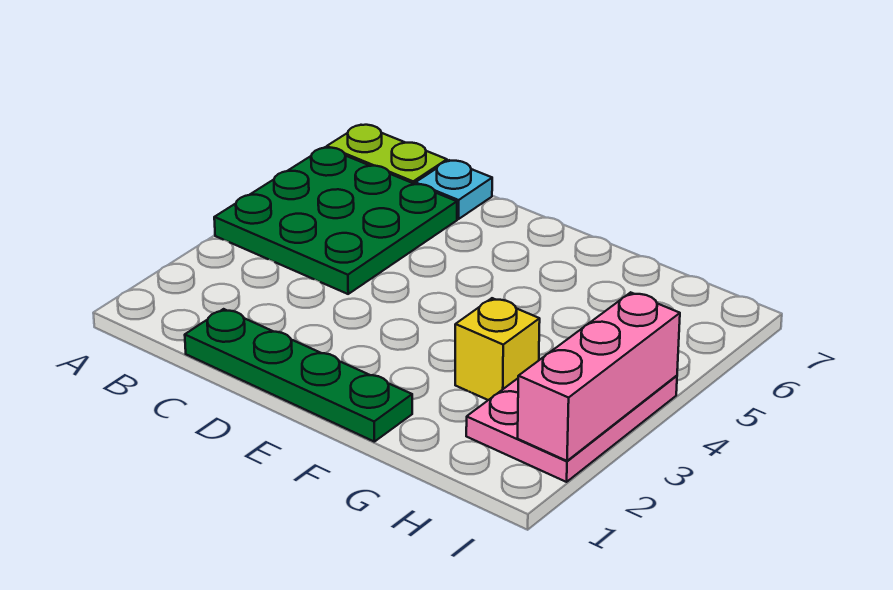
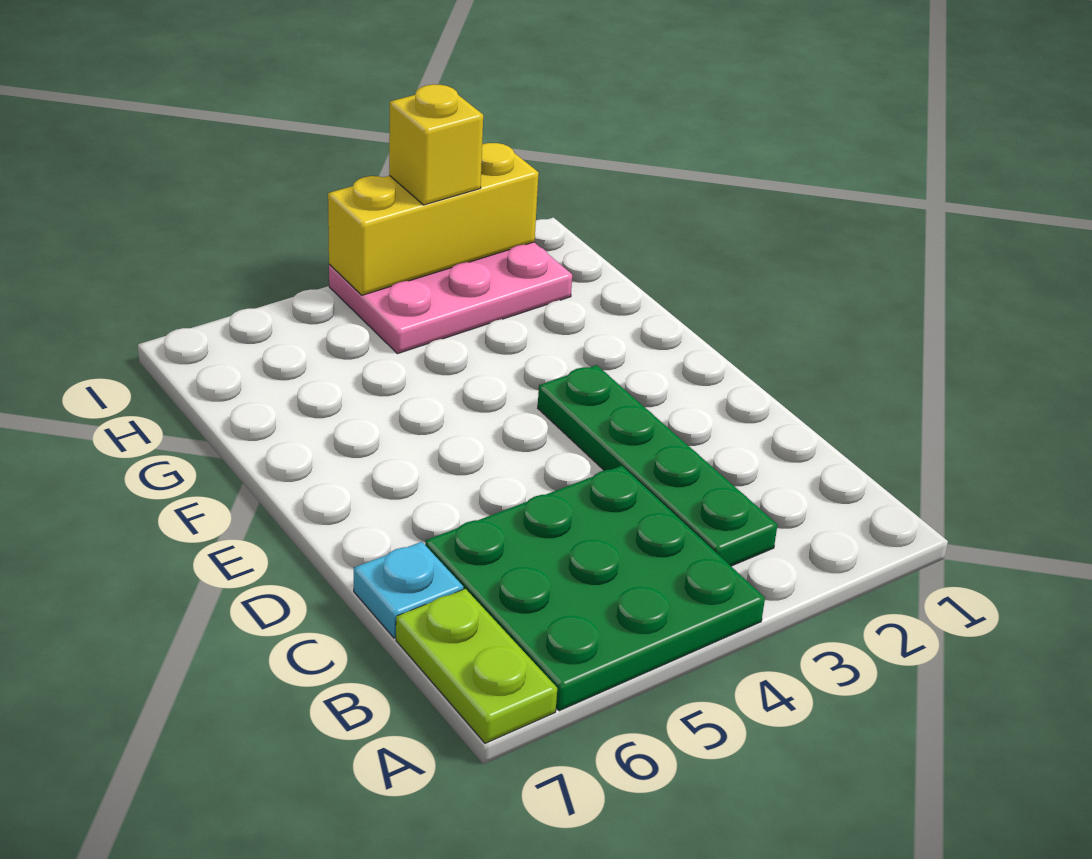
green 1x4 plate [185,309,412,442] -> green 1x4 plate moved to [538,365,777,566]
yellow 1x1 brick [455,298,540,400] -> yellow 1x1 brick moved to [389,84,483,205]
pink 1x3 brick [518,292,680,461] -> yellow 1x3 brick [328,143,539,295]

